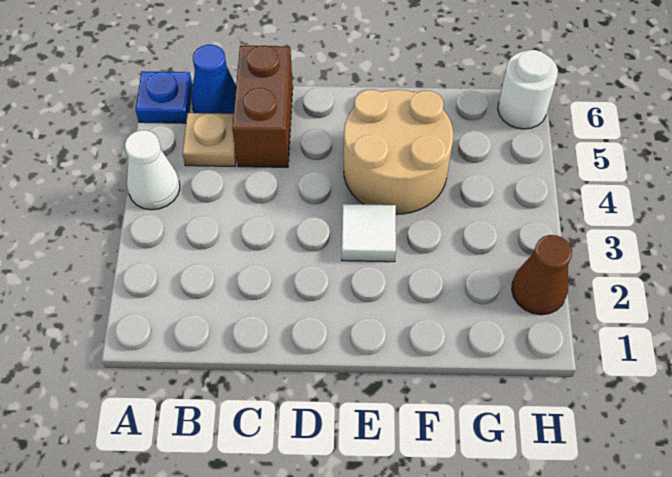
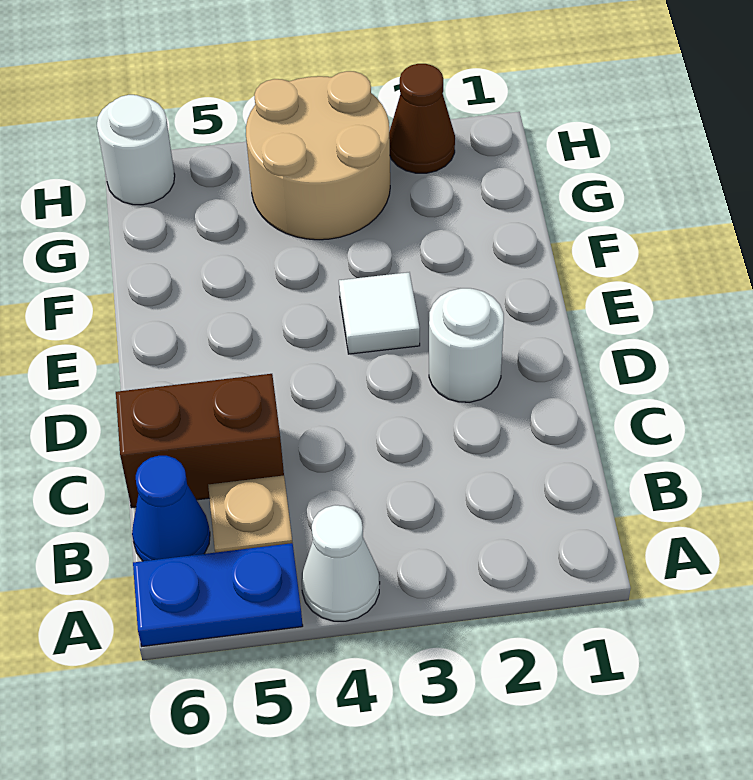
blue 1x1 plate [136,71,192,123] -> blue 1x2 plate [133,543,303,646]
none -> white 1x1 round brick [429,288,504,402]
tan 2x2 round brick [344,90,453,214] -> tan 2x2 round brick moved to [246,71,390,240]

